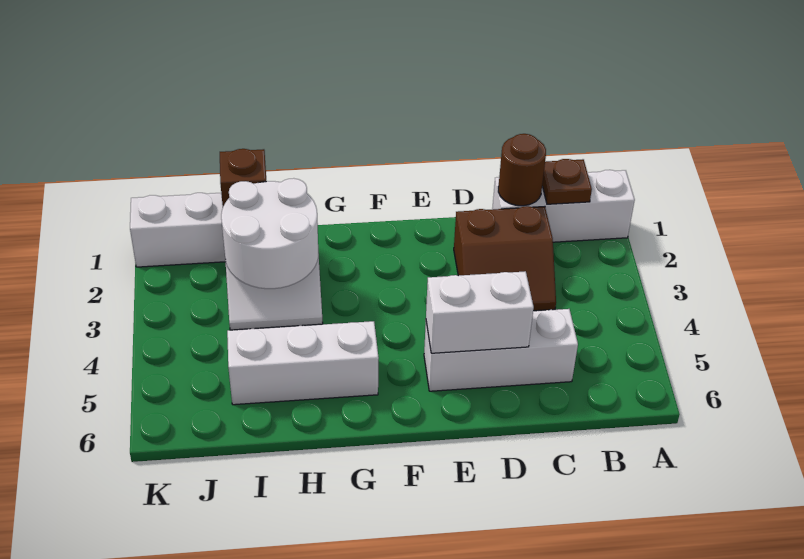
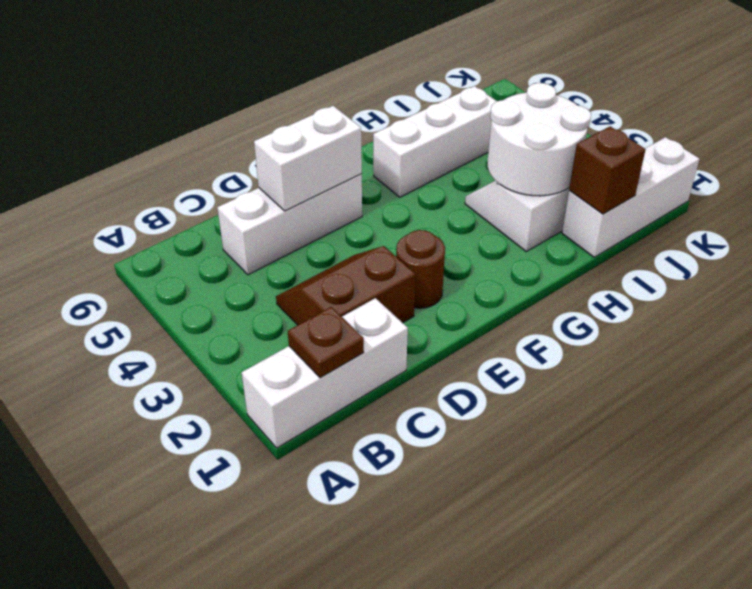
brown 1x1 round brick [498,134,546,206] -> brown 1x1 round brick moved to [396,230,445,308]

